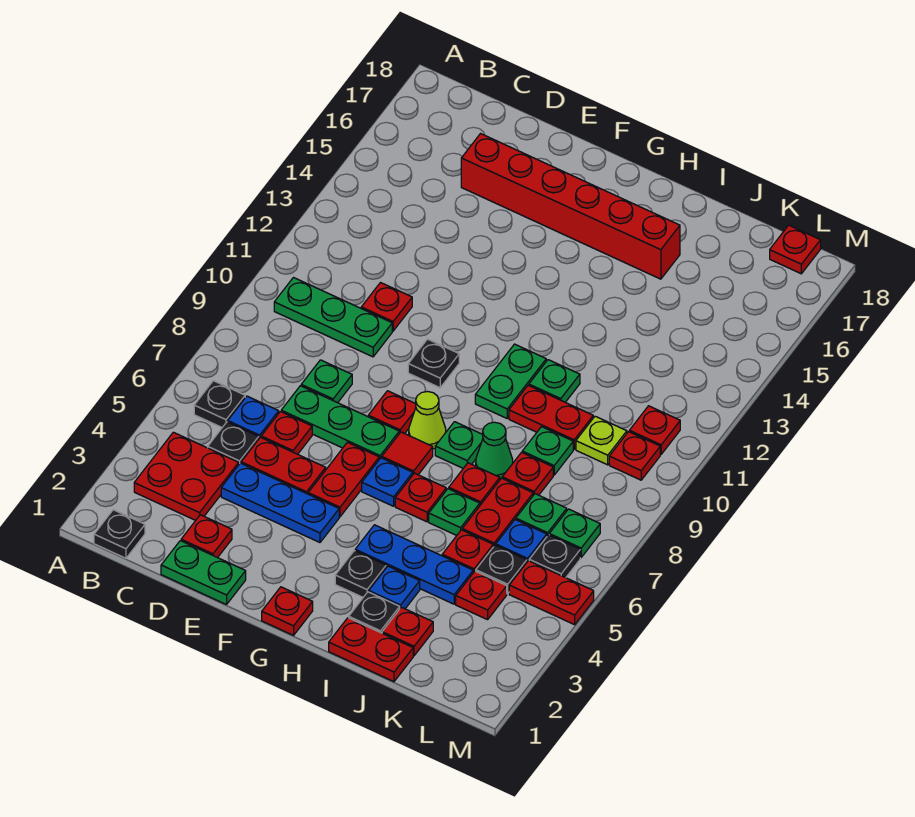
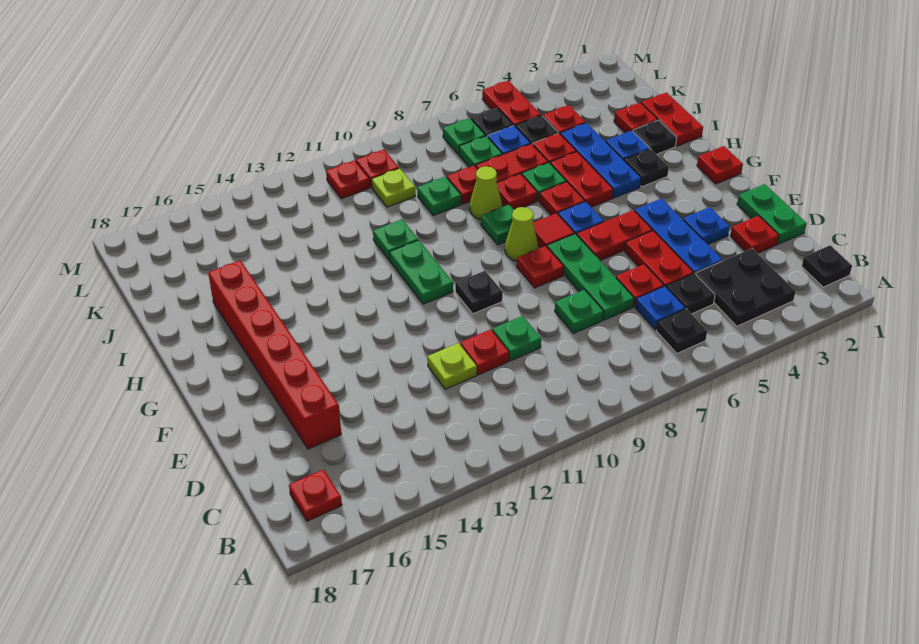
red 2x2 plate [134,432,239,520] -> black 2x2 plate [696,249,796,326]
green 1x3 plate [274,278,392,357] -> green 1x1 plate [492,316,541,361]
none -> lime 1x1 plate [427,343,477,389]
none -> blue 1x1 plate [683,207,730,244]
green 1x2 plate [475,344,546,418] -> green 1x2 plate turned to [389,240,453,304]
green 1x1 cone [476,422,513,479] -> lime 1x1 cone [470,166,502,220]
red 1x2 plate [509,386,593,449] -> red 1x2 plate moved to [550,152,613,207]
red 1x1 plate [770,225,821,274] -> red 1x1 plate moved to [289,469,342,521]

